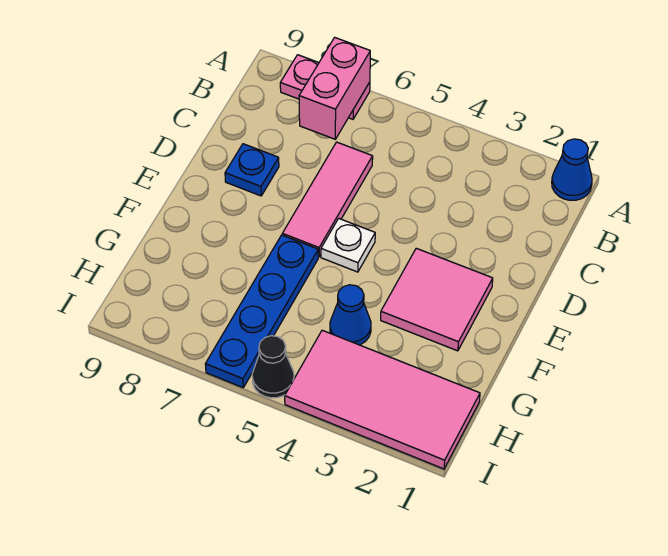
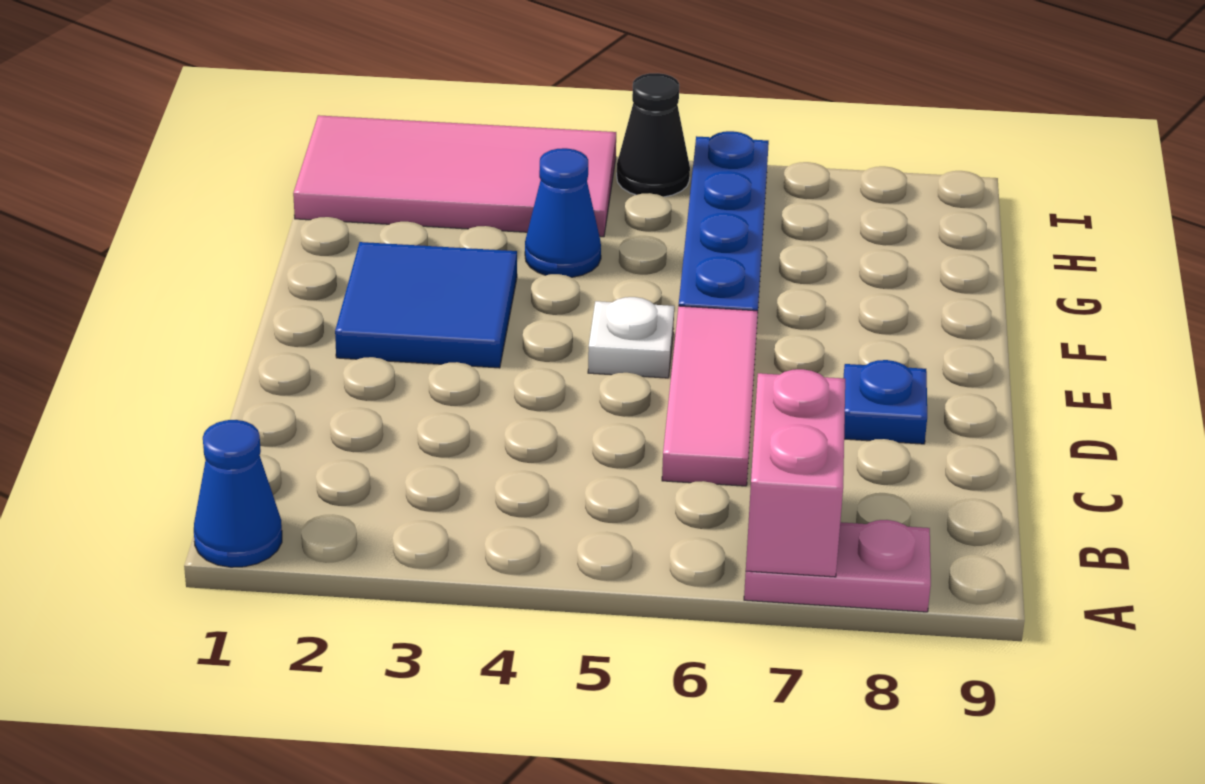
pink 2x2 tile [381,248,493,351] -> blue 2x2 tile [335,242,517,368]

